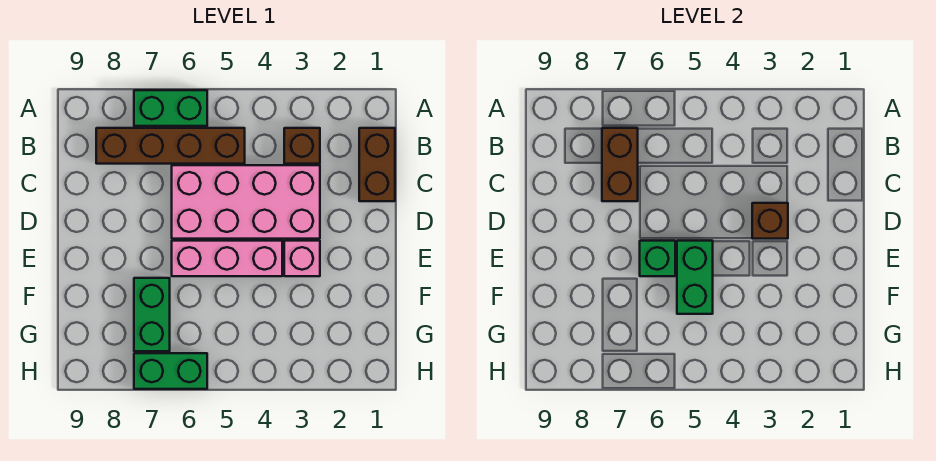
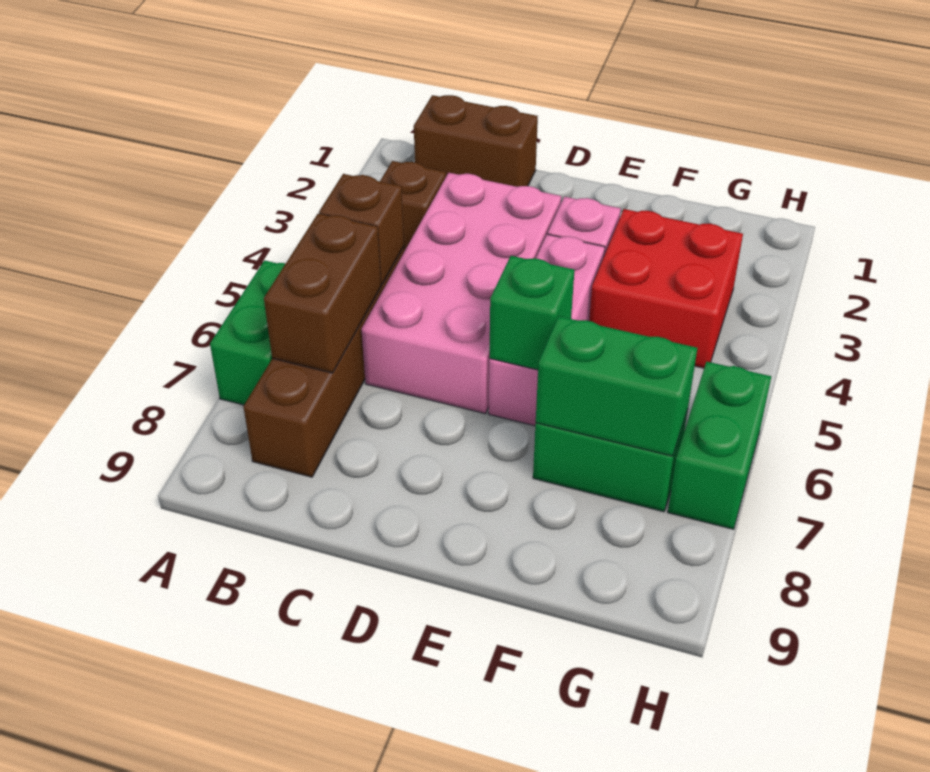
brown 1x2 brick [602,128,638,201] -> brown 1x2 brick turned to [264,214,381,373]
brown 1x1 brick [752,203,788,239] -> brown 1x1 brick moved to [319,174,404,284]
green 1x2 brick [677,241,713,314] -> green 1x2 brick moved to [536,316,697,456]
none -> red 2x2 brick [589,209,743,368]

